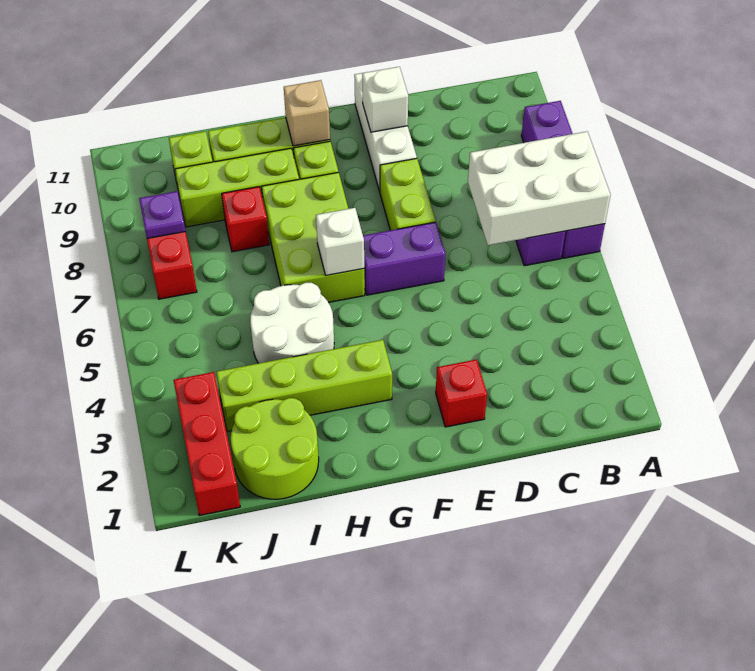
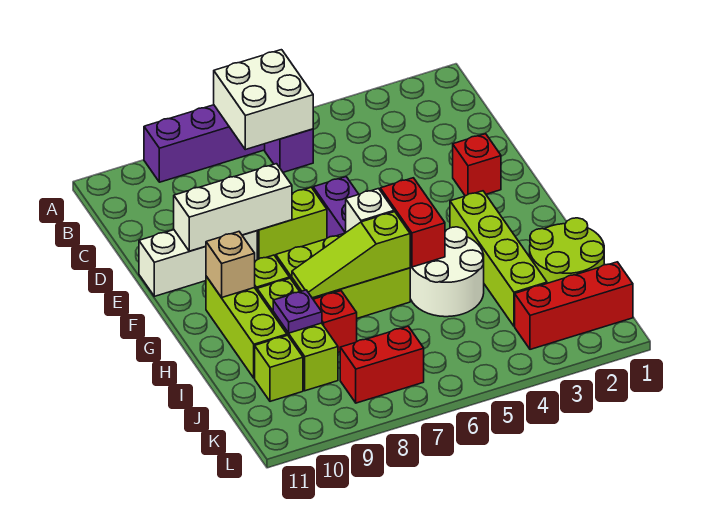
white 2x3 brick [468,132,611,245] -> white 2x2 brick [214,50,313,150]
white 1x1 brick [362,67,408,132] -> white 1x3 brick [174,164,292,251]
none -> red 1x2 brick [380,178,445,267]
none -> lime 1x3 slope [292,212,410,298]
purple 1x1 plate [139,191,186,238] -> purple 1x1 plate moved to [273,290,322,333]

